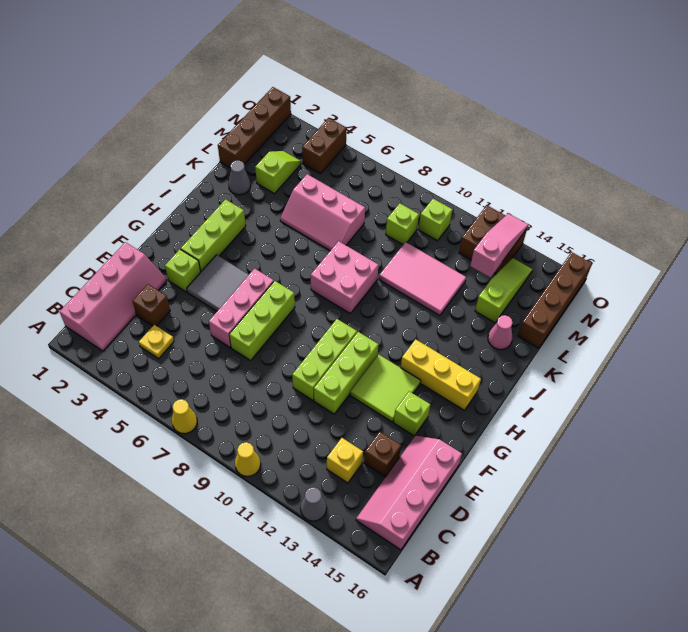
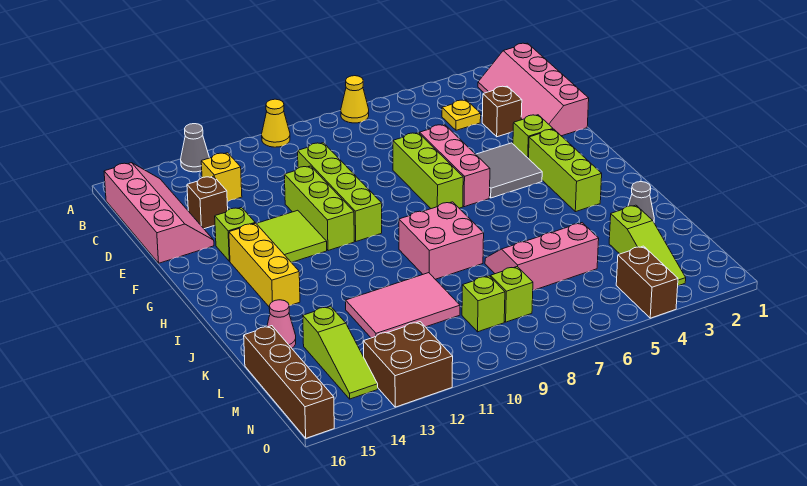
lime 1x3 brick [292,319,357,400] -> lime 1x4 brick [298,143,382,241]
yellow 1x3 brick [401,339,481,410] -> yellow 1x3 brick turned to [229,223,300,306]
brown 1x4 brick [218,87,291,168] -> none
lime 1x2 slope [255,151,301,194] -> lime 1x3 slope [609,205,686,286]
pink 1x3 slope [470,213,528,278] -> none
lime 1x1 brick [419,199,452,241] -> lime 1x1 brick moved to [491,267,533,322]

